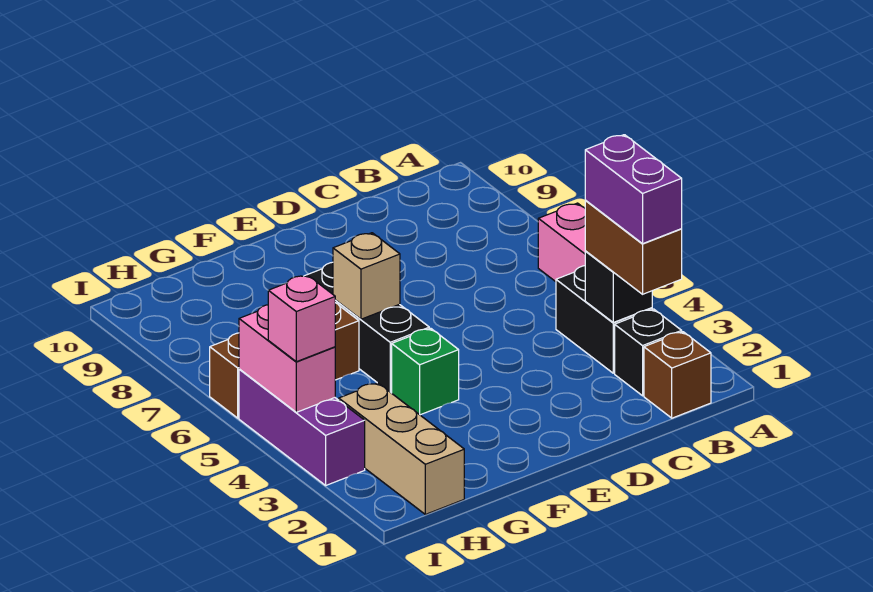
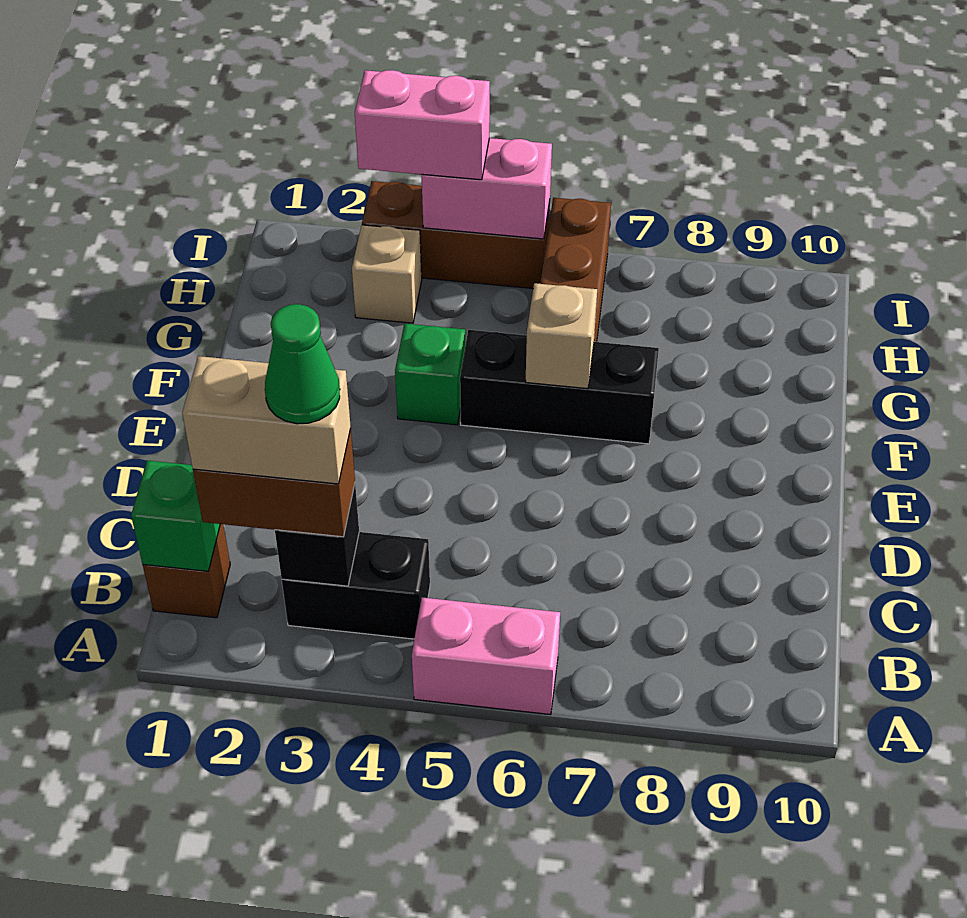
none -> green 1x1 brick [131,461,220,571]
black 1x1 brick [615,309,682,396] -> none
purple 1x2 brick [585,135,682,244] -> tan 1x2 brick [182,356,351,484]
none -> green 1x1 cone [265,304,340,424]
tan 1x3 brick [339,383,464,514] -> tan 1x1 brick [352,225,422,323]
purple 1x3 brick [239,369,365,485] -> brown 1x3 brick [362,181,550,289]
pink 1x1 brick [268,275,335,362] -> pink 1x2 brick [355,70,490,180]

